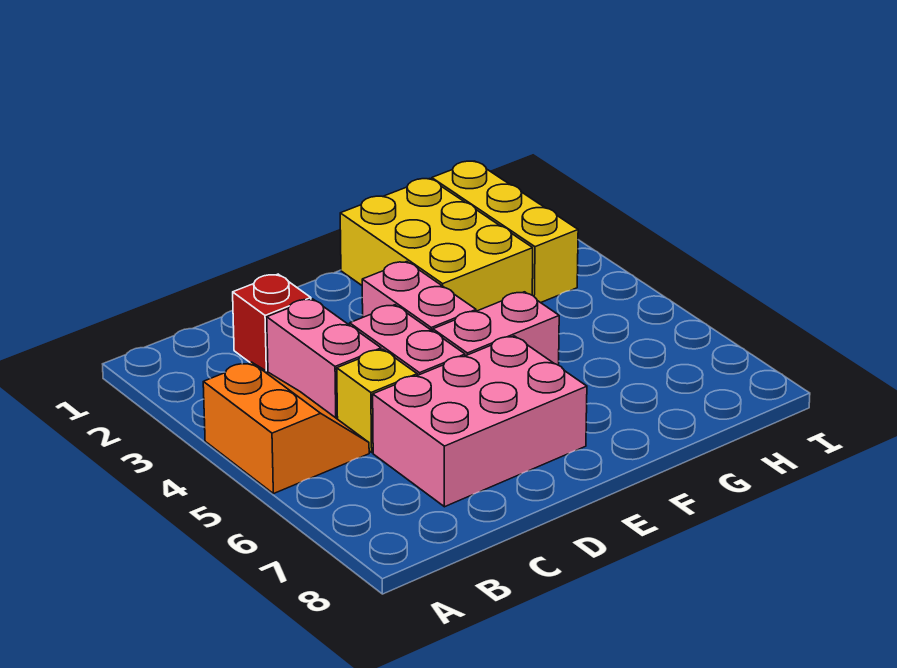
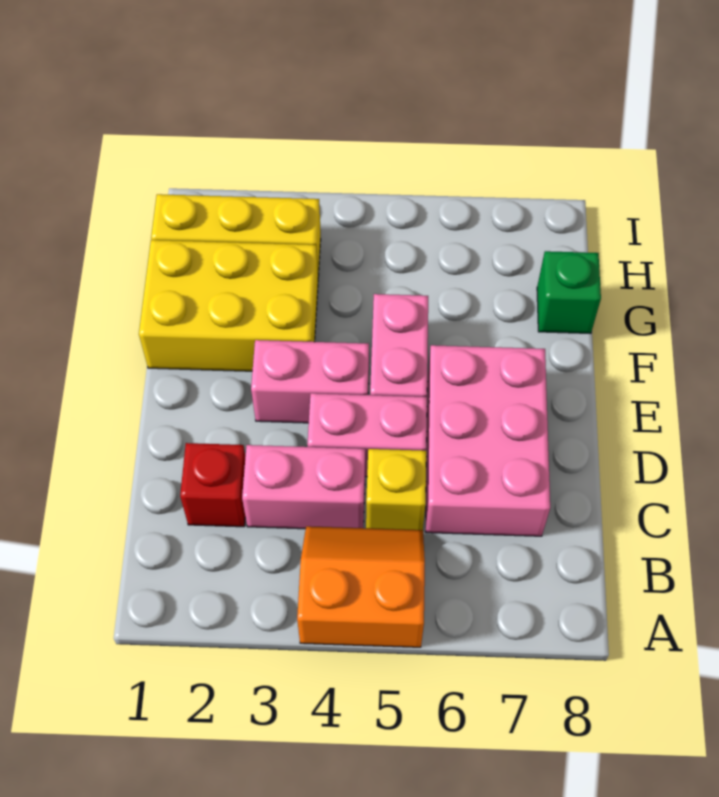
none -> green 1x1 brick [537,251,601,333]

